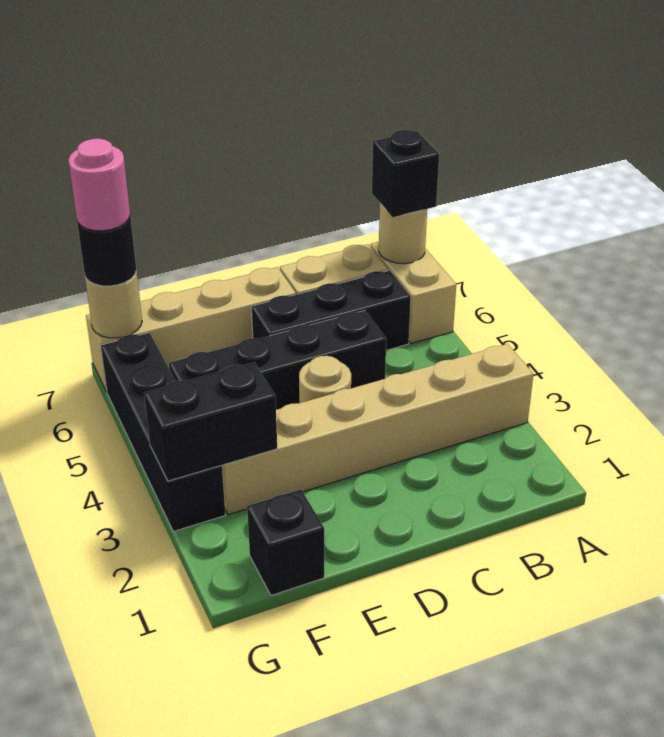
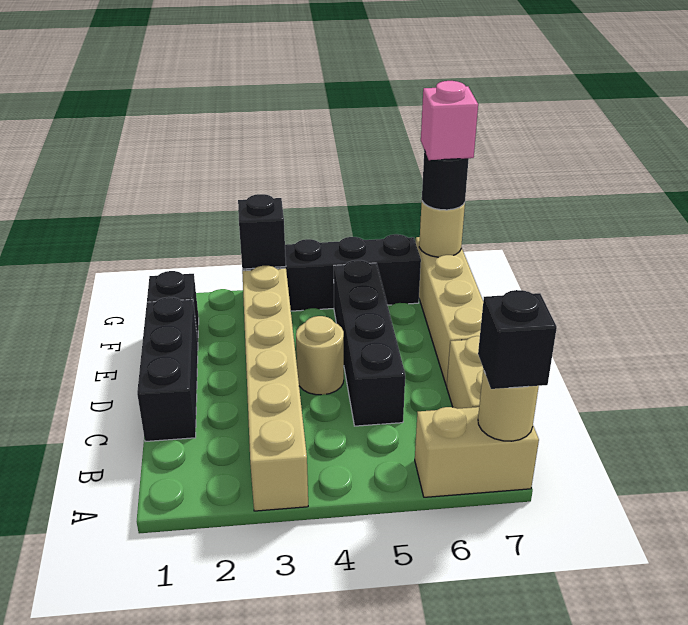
black 1x3 brick [251,270,411,350] -> black 1x3 brick moved to [137,297,198,442]
black 1x2 brick [144,362,277,481] -> black 1x1 brick [238,194,286,269]
pink 1x1 round brick [68,139,130,231] -> pink 1x1 brick [421,81,478,160]

